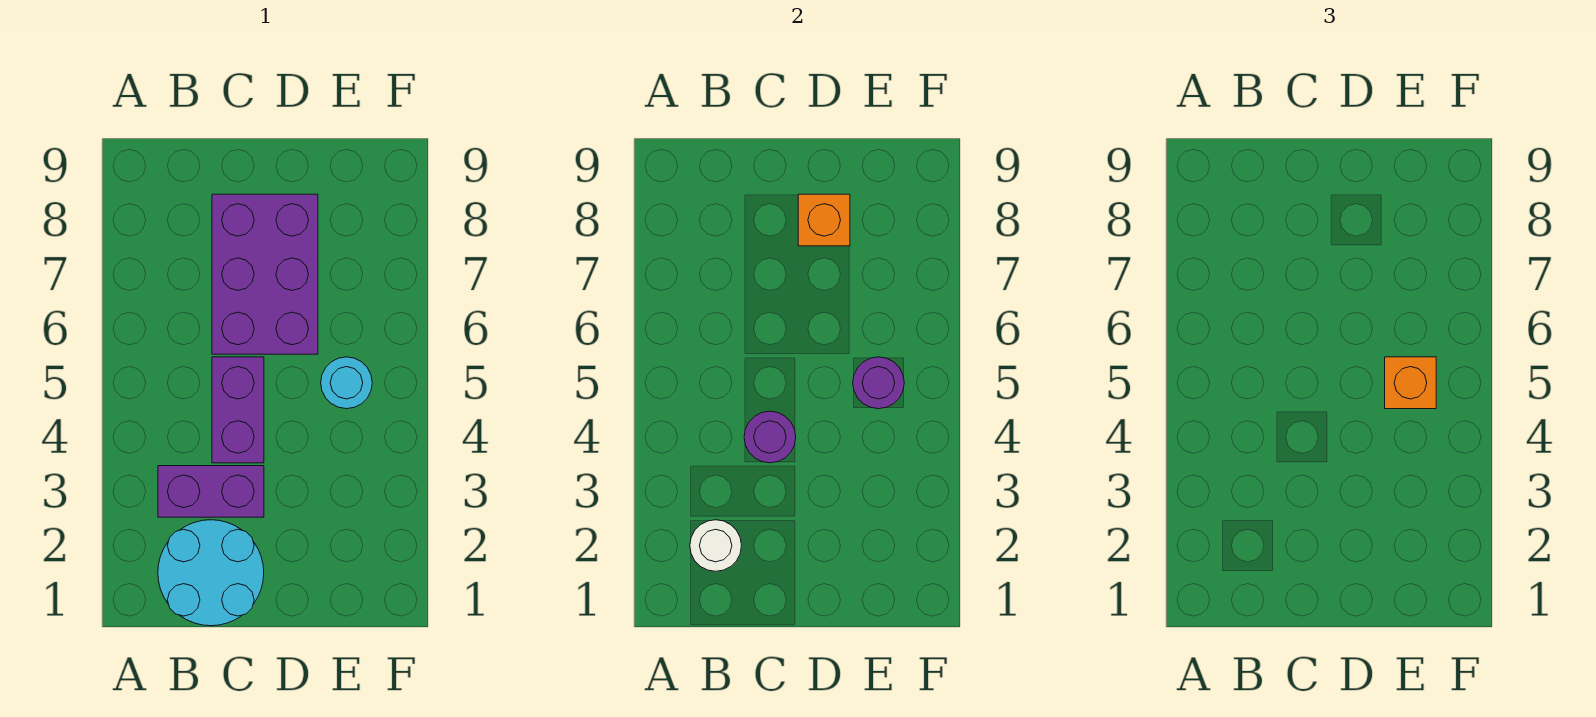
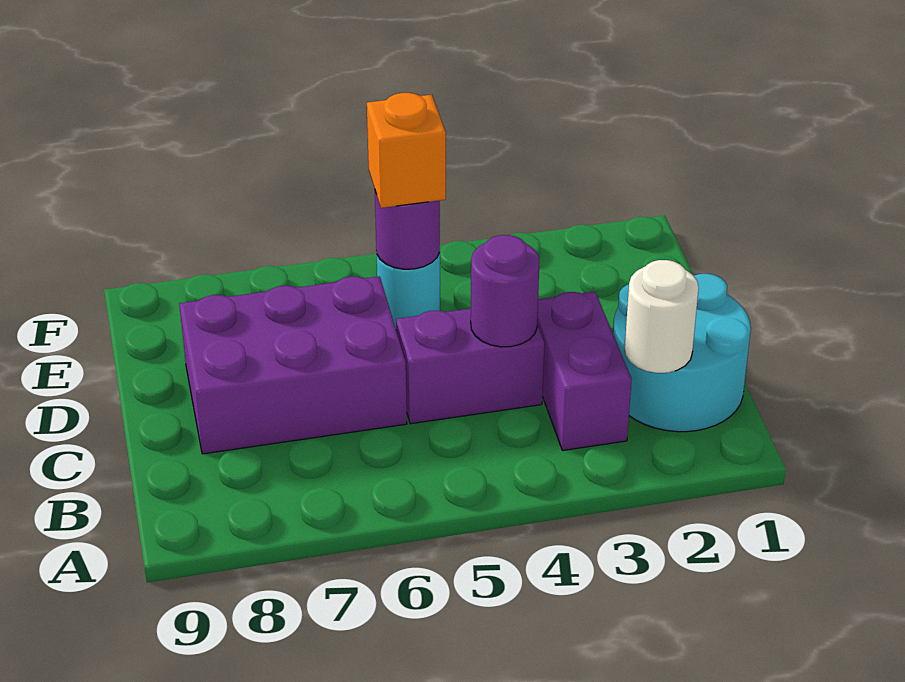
orange 1x1 brick [798,194,850,246] -> none

